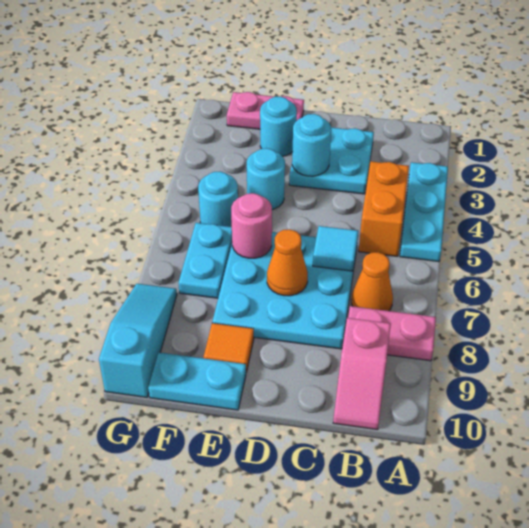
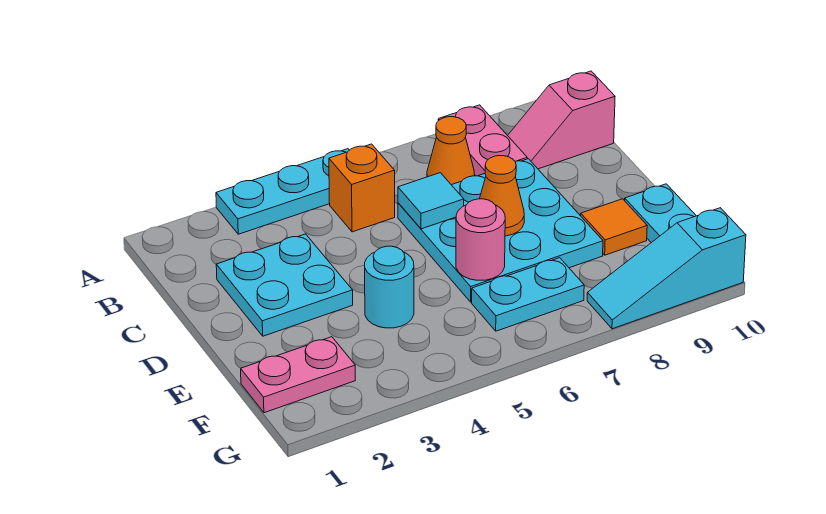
orange 1x2 brick [359,161,409,256] -> orange 1x1 brick [329,144,395,232]
pink 1x2 slope [333,318,391,430] -> pink 1x2 slope turned to [508,71,615,169]
cyan 1x1 round brick [292,114,331,176] -> none
pink 1x2 plate [227,92,304,129] -> pink 1x2 plate turned to [241,337,355,413]
cyan 1x1 round brick [260,96,297,156] -> none
cyan 1x1 round brick [198,171,238,227] -> none

